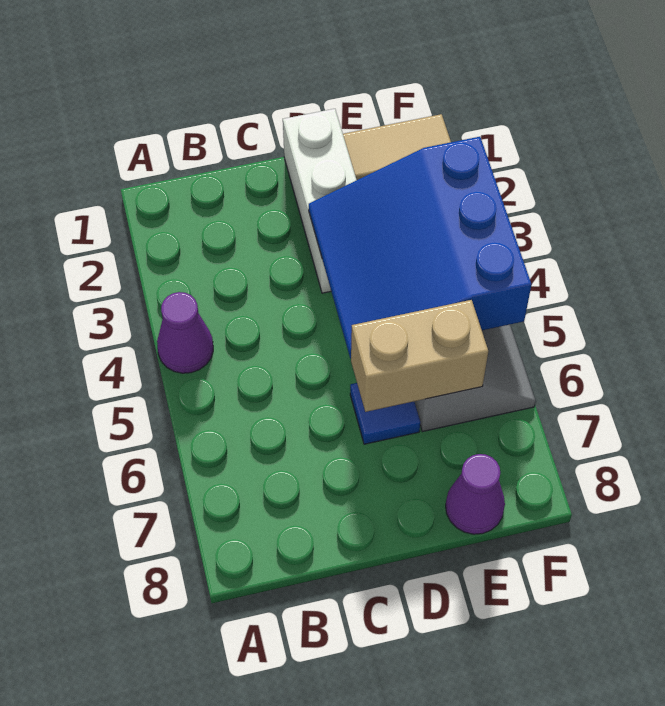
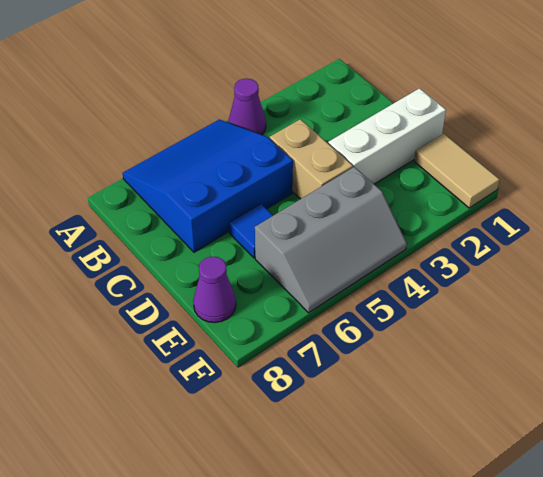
blue 3x3 slope [309,137,532,358] -> blue 3x3 slope moved to [123,119,293,252]
tan 1x2 brick [351,300,488,412] -> tan 1x2 brick moved to [270,119,353,199]

